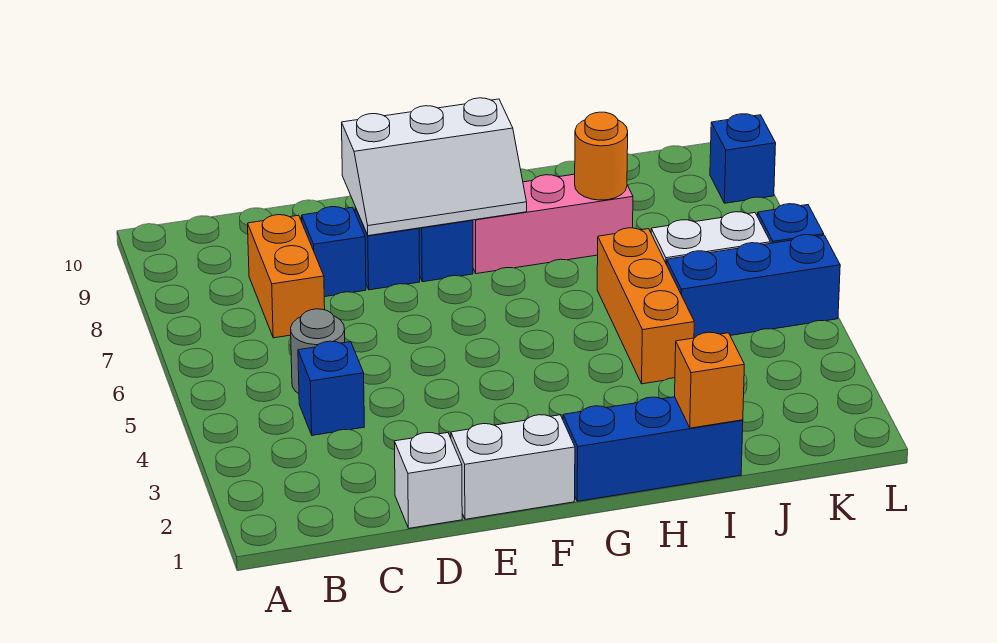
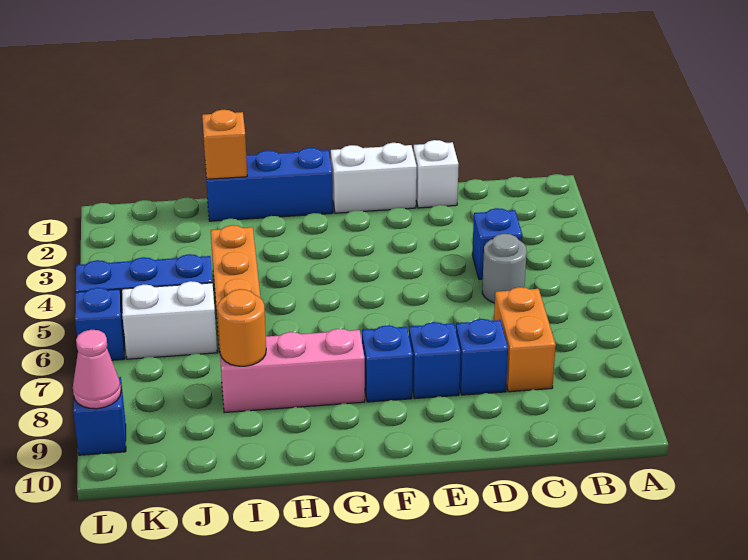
white 2x3 slope [342,98,527,236] -> none
none -> pink 1x1 cone [73,330,121,409]

